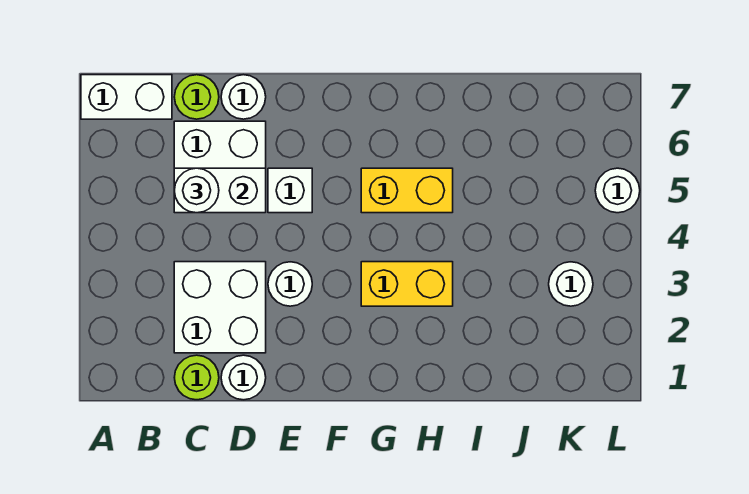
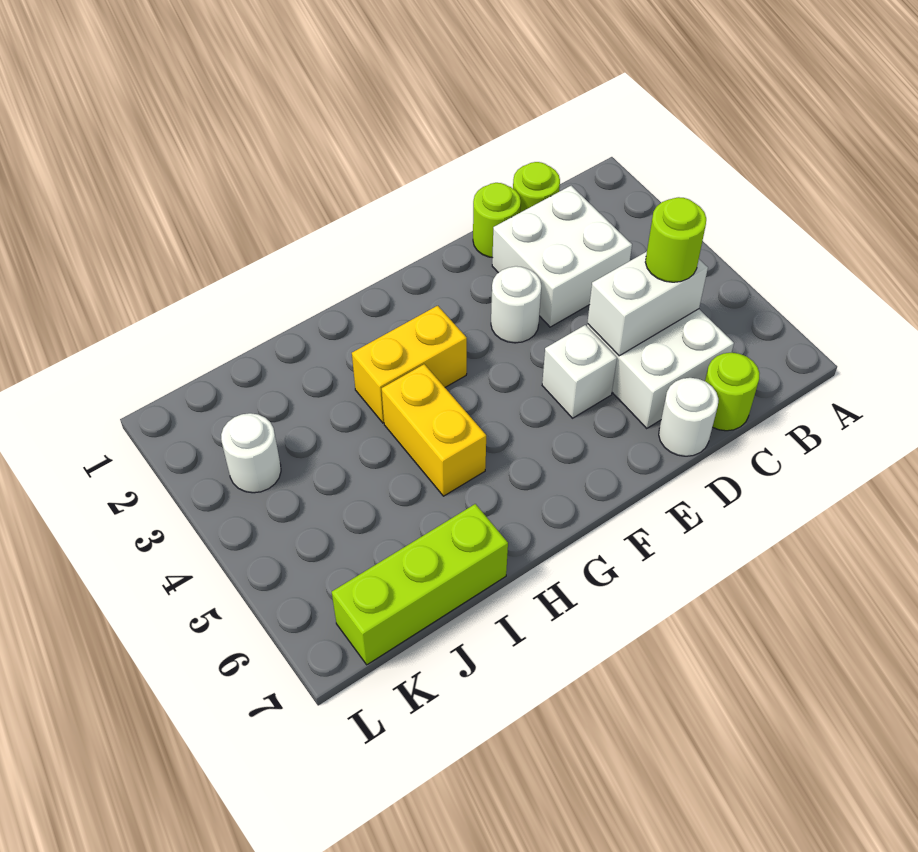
white 1x2 brick [81,75,172,119] -> none
white 1x1 round brick [174,168,219,213] -> lime 1x1 round brick [645,197,706,282]
white 1x1 round brick [221,355,266,400] -> lime 1x1 round brick [473,183,521,258]
yellow 1x2 brick [361,168,453,213] -> yellow 1x2 brick turned to [382,364,486,496]
none -> lime 1x3 brick [332,504,508,665]
white 1x1 round brick [595,168,640,213] -> none

